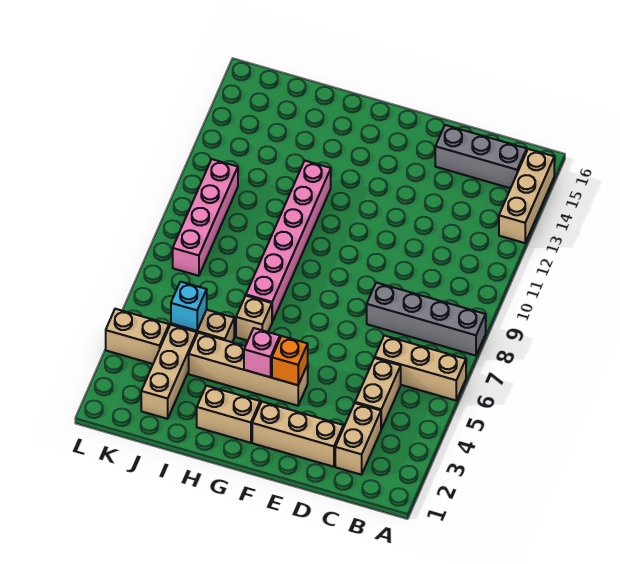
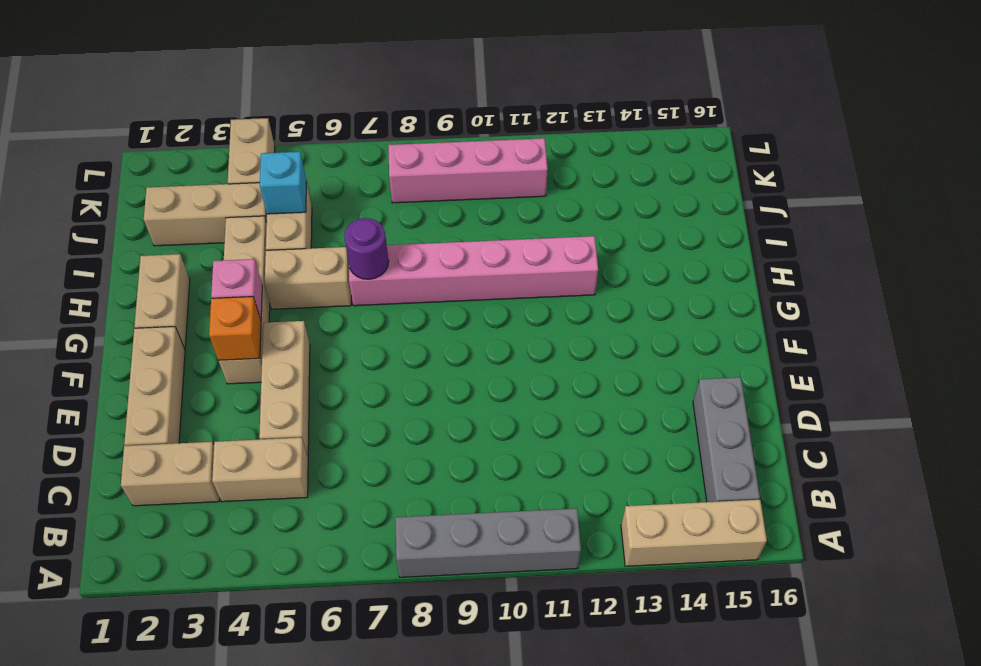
tan 1x3 brick [375,336,466,400] -> tan 1x3 brick moved to [259,321,310,456]
grey 1x4 brick [367,283,486,356] -> grey 1x4 brick turned to [395,508,581,577]
tan 1x1 brick [236,296,272,341] -> tan 1x2 brick [265,247,351,309]
none -> purple 1x1 round brick [344,218,389,279]

